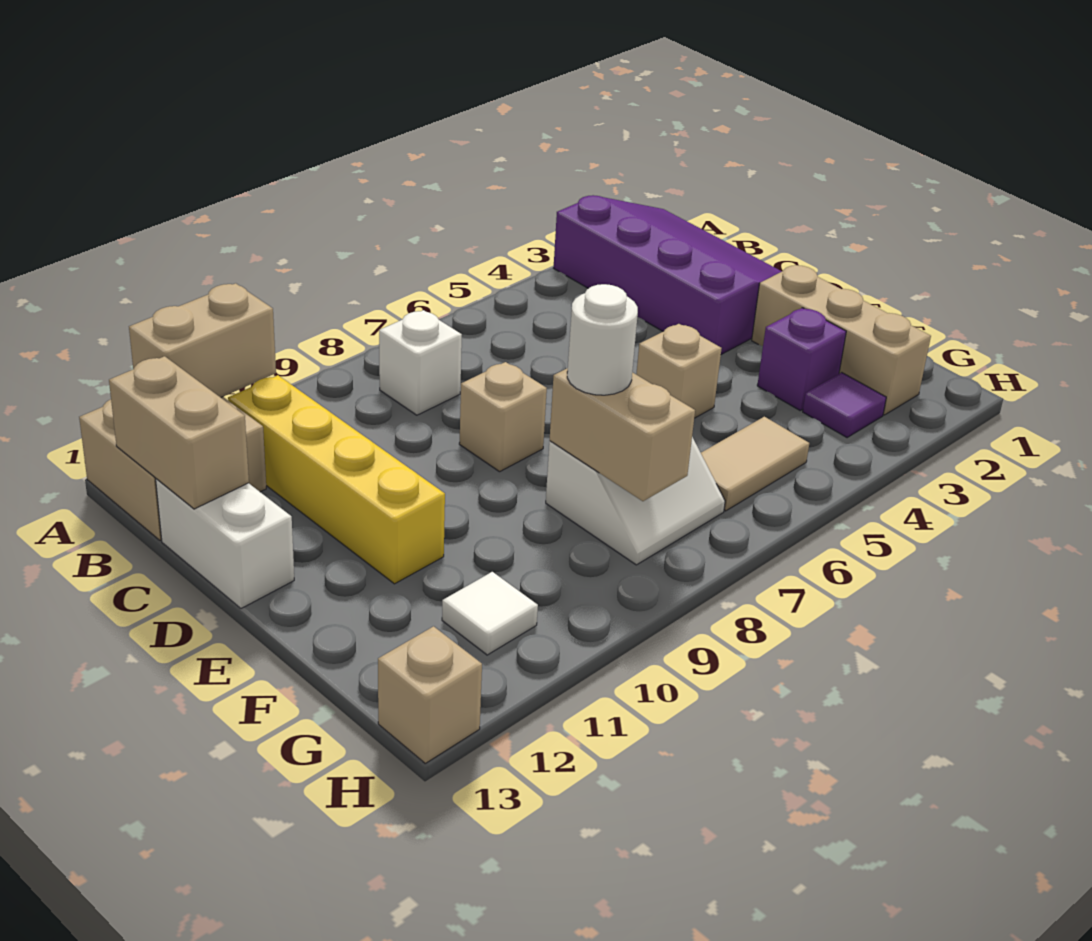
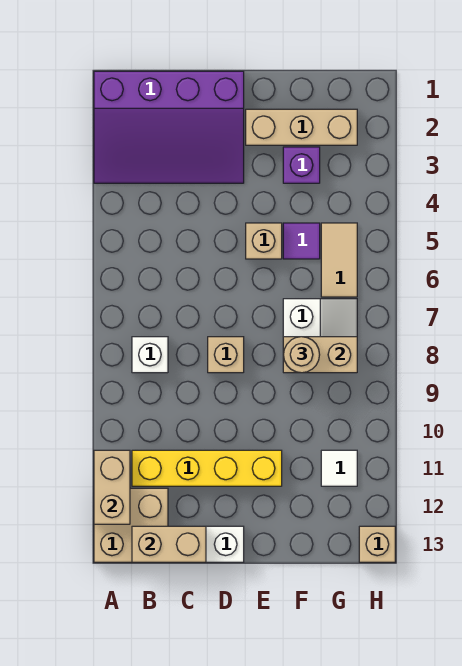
purple 3x4 slope [553,195,782,354] -> purple 3x4 slope turned to [94,71,244,183]
white 1x1 round brick [567,284,638,395] -> tan 1x1 round brick [284,337,320,373]
purple 1x1 tile [803,372,886,438] -> purple 1x1 tile moved to [283,223,320,259]

